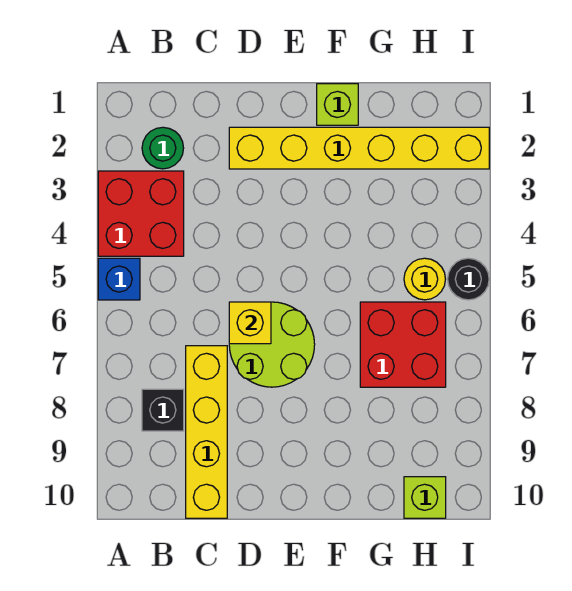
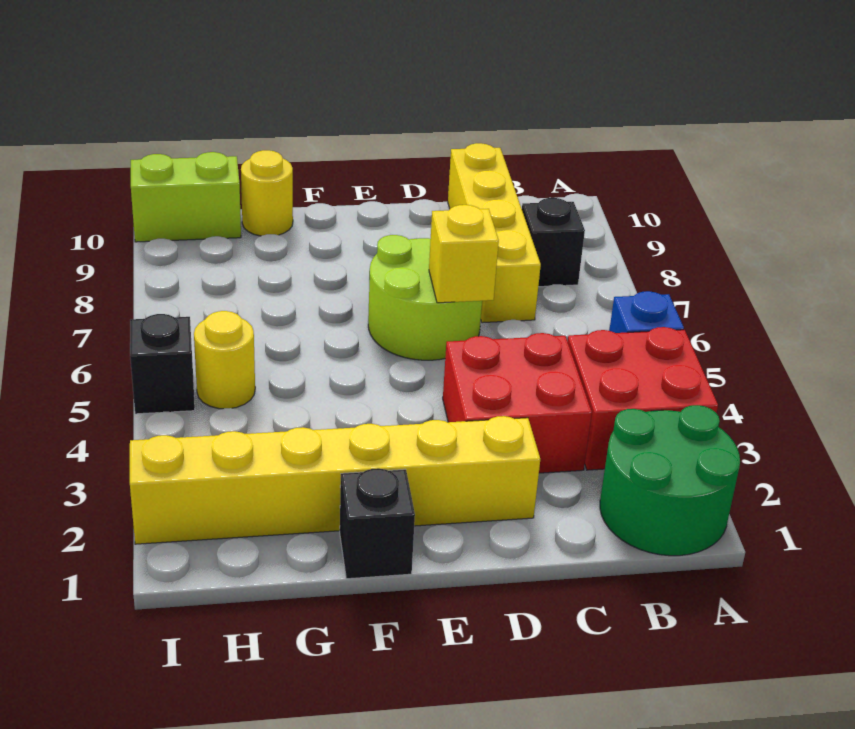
green 1x1 round brick [142,127,184,169] -> green 2x2 round brick [600,405,740,556]
lime 1x1 brick [317,84,358,125] -> black 1x1 brick [340,468,415,579]
red 2x2 brick [360,302,446,387] -> red 2x2 brick moved to [443,333,592,473]
none -> yellow 1x1 round brick [241,150,293,236]
lime 1x1 brick [404,477,446,518] -> lime 1x2 brick [131,152,241,242]
black 1x1 round brick [448,258,489,300] -> black 1x1 brick [130,314,195,414]

